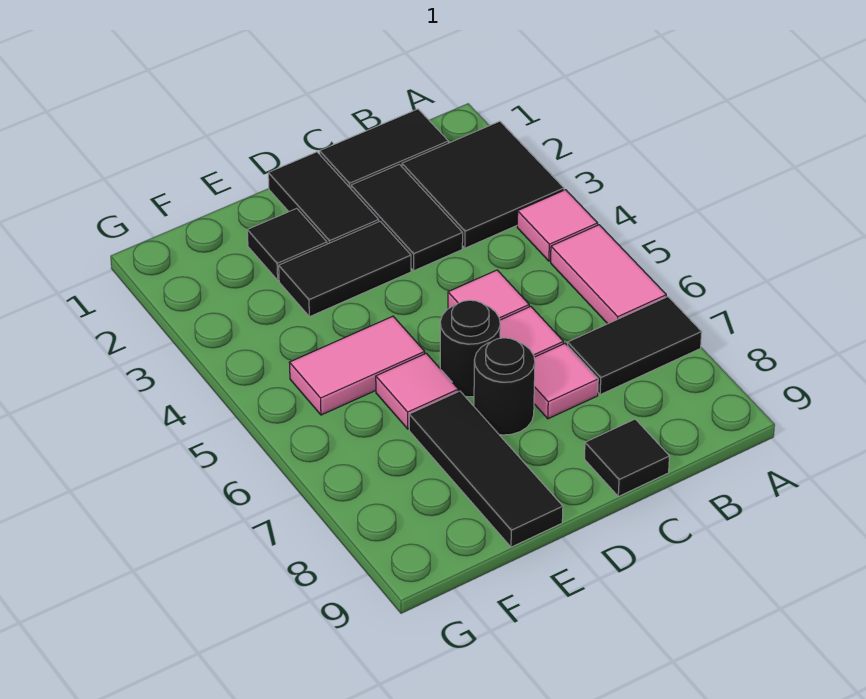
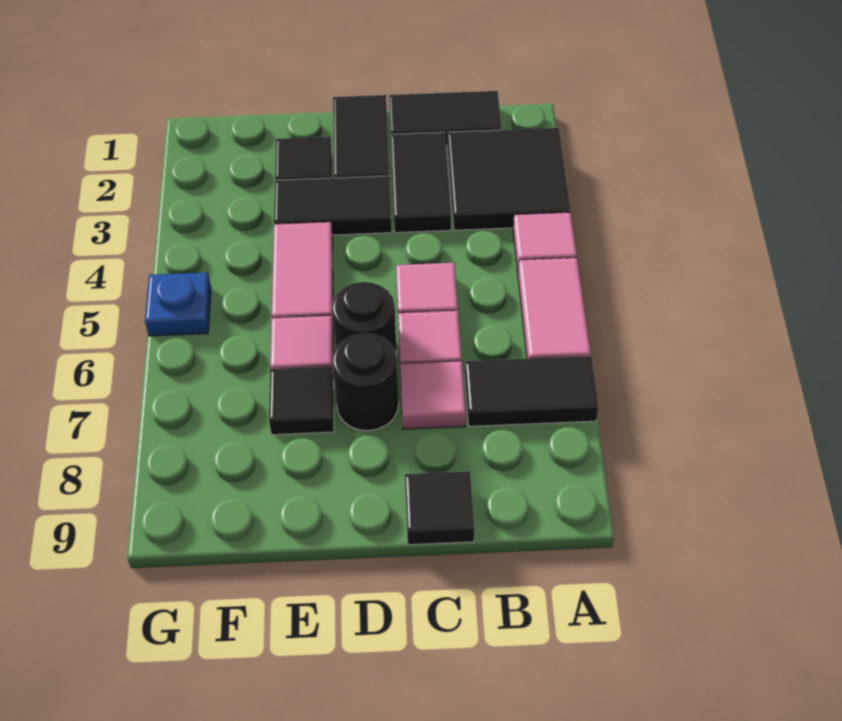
pink 1x2 tile [289,316,425,415] -> pink 1x2 tile turned to [272,222,333,323]
black 1x3 tile [409,391,563,547] -> black 1x1 tile [269,367,334,435]
none -> blue 1x1 plate [145,272,211,336]

